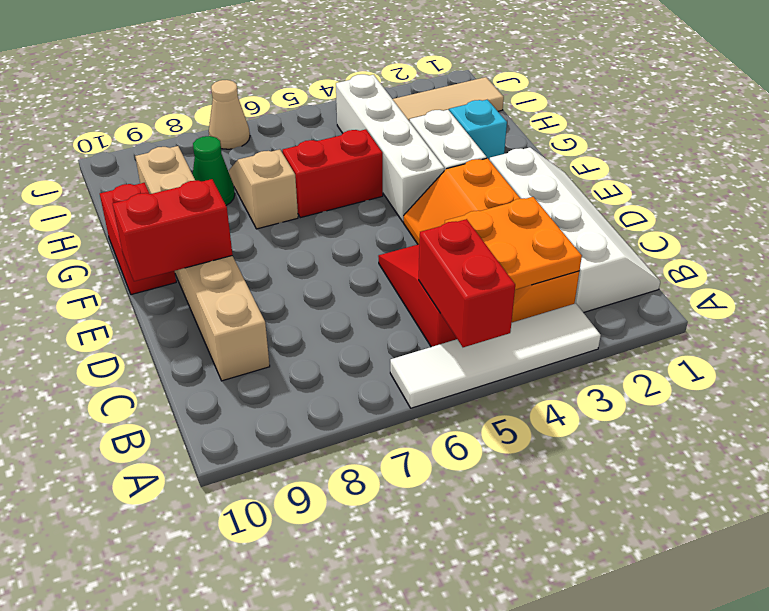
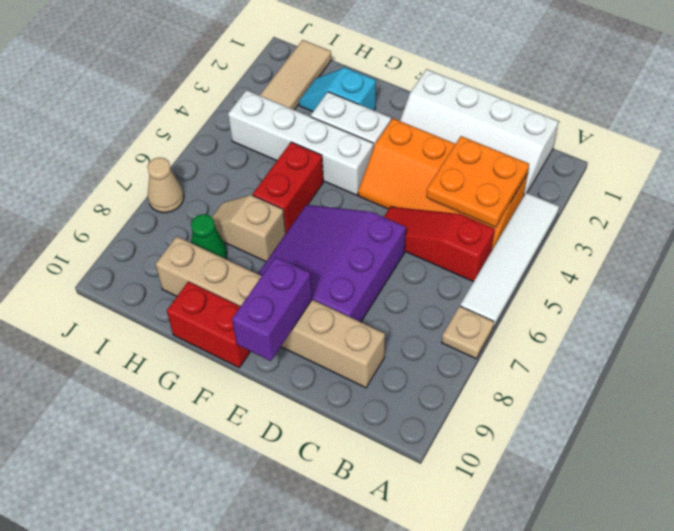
red 1x2 brick [419,219,515,347] -> none
none -> tan 1x1 plate [442,306,494,359]
white 2x4 slope [490,147,660,313] -> white 2x4 slope turned to [400,69,558,195]
none -> purple 3x3 slope [258,205,406,322]
red 1x2 brick [113,179,232,281] -> purple 1x2 brick [232,257,312,361]

